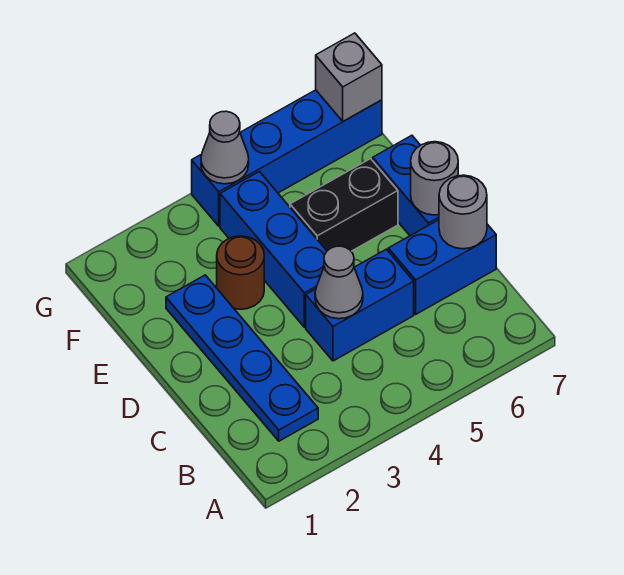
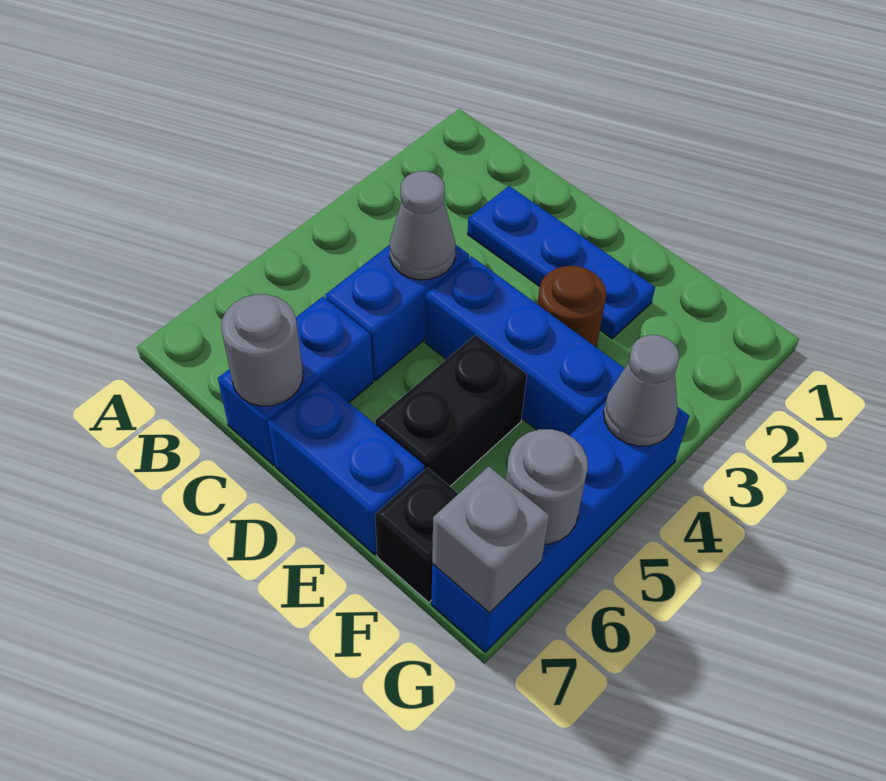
blue 1x4 plate [166,275,318,441] -> blue 1x3 plate [468,186,655,339]
grey 1x1 round brick [411,142,458,215] -> grey 1x1 round brick moved to [506,429,588,544]
none -> black 1x1 brick [375,468,459,602]

